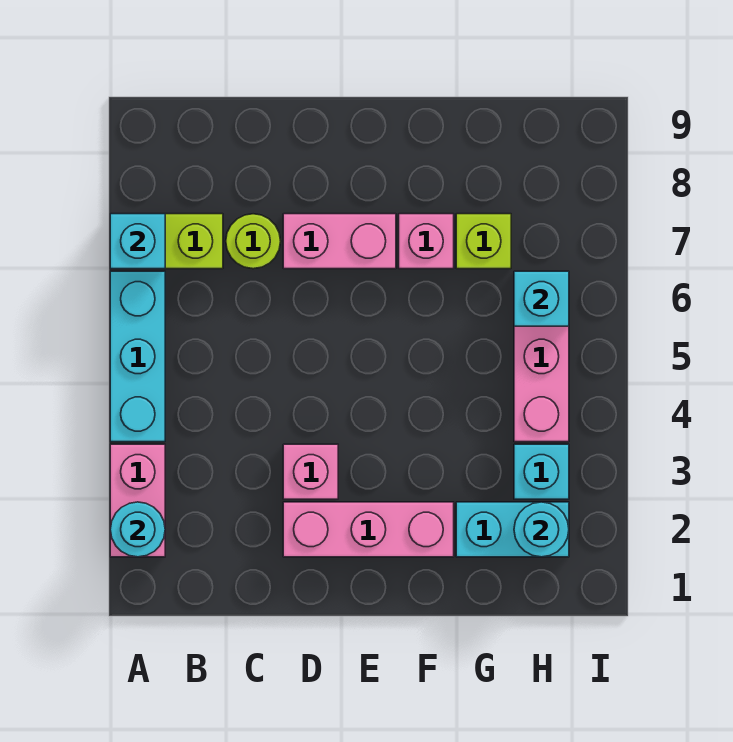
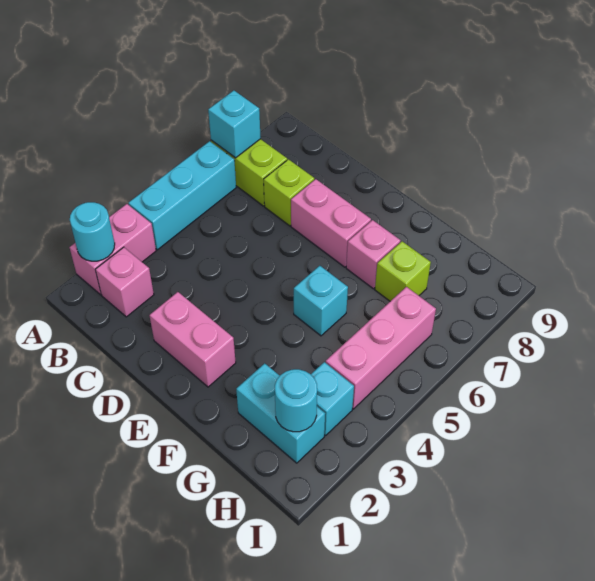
lime 1x1 round brick [226,214,281,269] -> lime 1x1 brick [264,159,314,226]
pink 1x3 brick [283,502,454,557] -> pink 1x2 brick [149,292,236,387]
pink 1x1 brick [283,444,338,499] -> pink 1x1 brick moved to [95,247,154,317]
cyan 1x1 brick [514,271,569,326] -> cyan 1x1 brick moved to [294,266,348,336]

